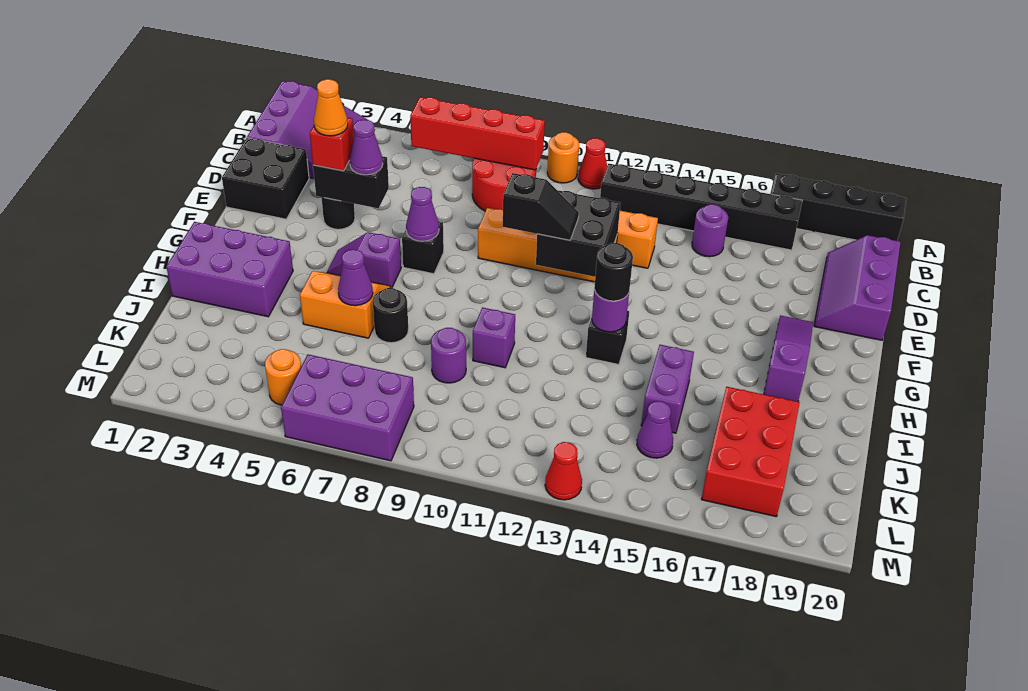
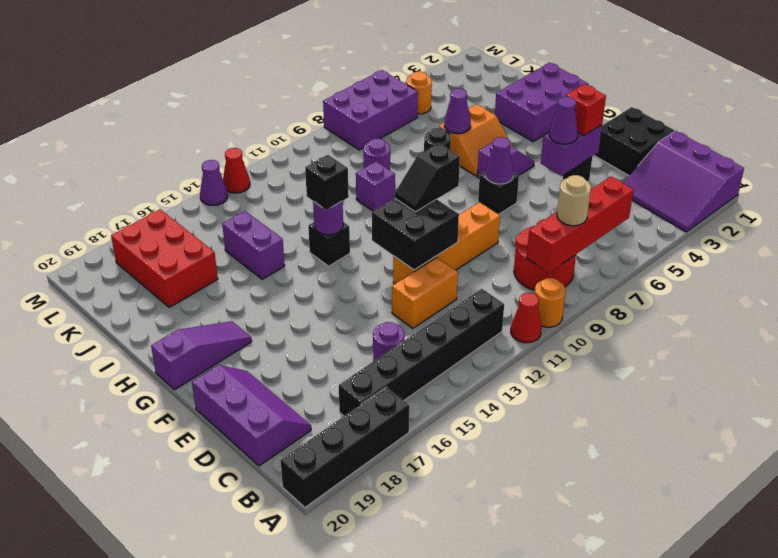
none -> tan 1x1 round brick [557,175,591,226]
black 1x2 brick [313,156,389,208] -> purple 1x2 brick [541,125,602,176]
orange 1x1 cone [314,79,348,136] -> none
purple 1x3 slope [764,315,813,402] -> purple 1x3 slope turned to [151,321,252,390]
black 1x1 round brick [594,243,633,301] -> black 1x1 brick [305,155,349,210]
purple 1x1 cone [637,401,673,458] -> purple 1x1 cone moved to [200,160,228,205]

